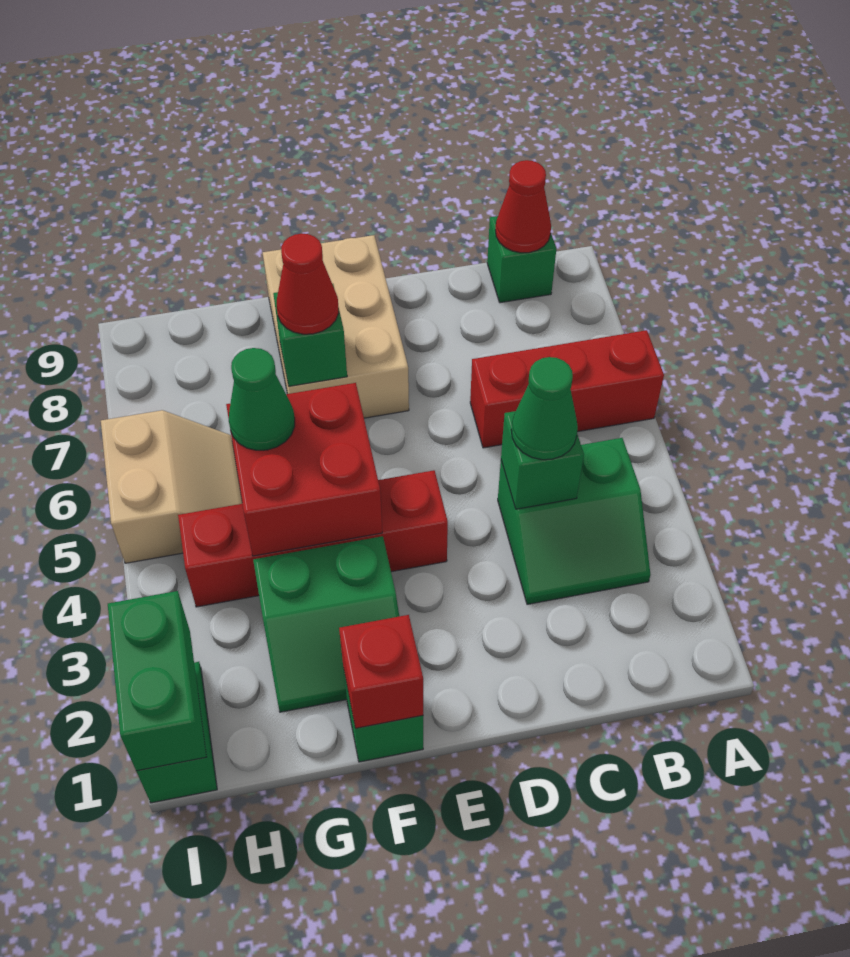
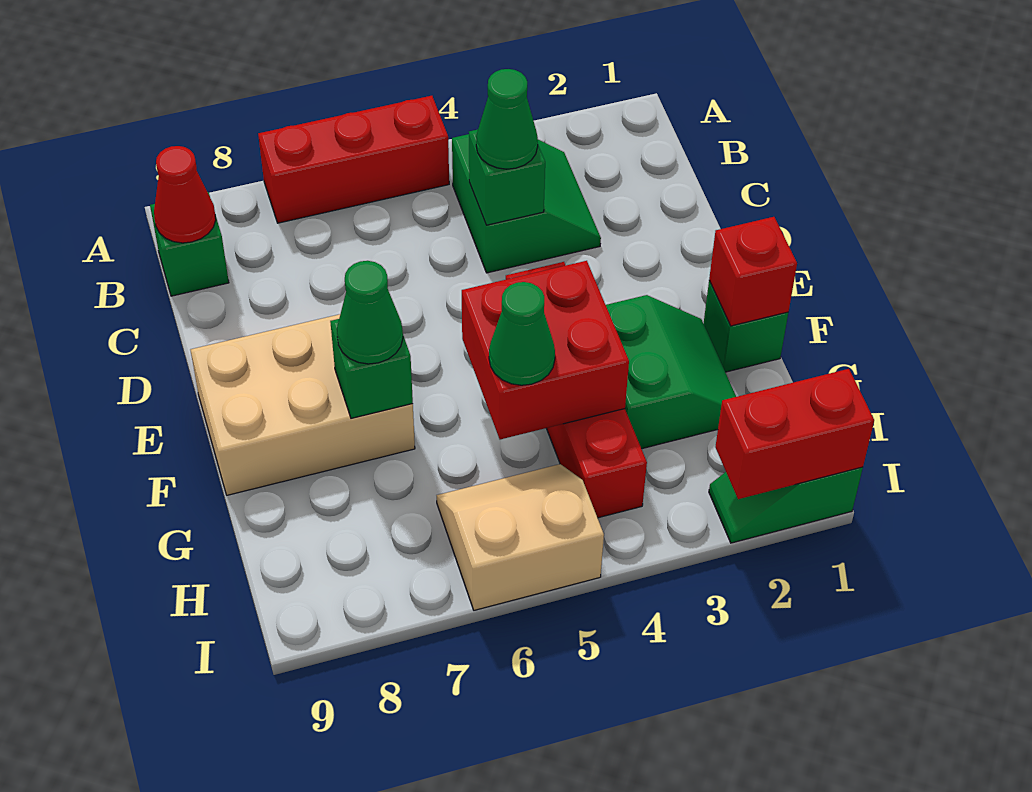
red 1x3 brick [470,330,664,448] -> red 1x3 brick turned to [258,96,449,223]
red 1x1 cone [277,234,339,334] -> green 1x1 cone [337,261,403,364]
green 1x2 brick [108,591,206,771] -> red 1x2 brick [715,369,874,499]

